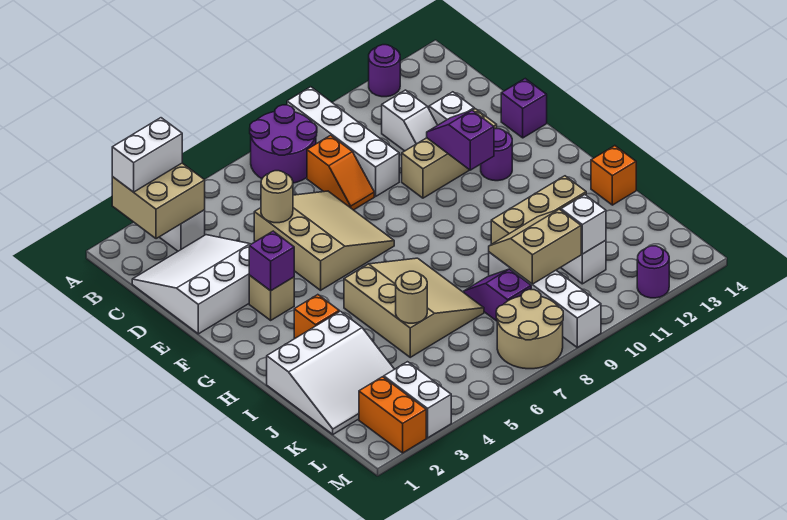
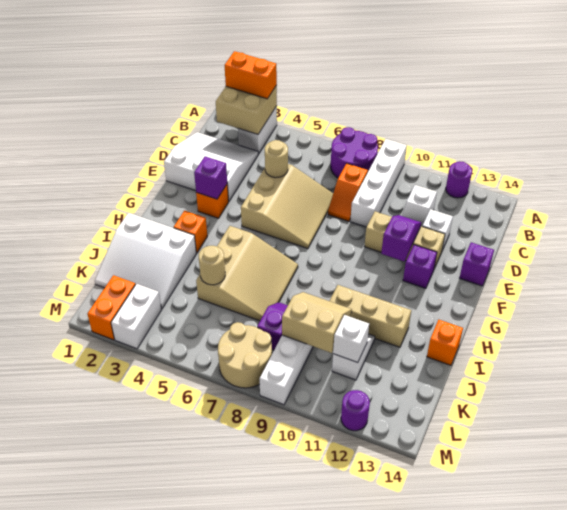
white 1x2 brick [112,118,182,192] -> orange 1x2 brick [225,51,277,99]
tan 1x1 brick [249,275,294,320] -> orange 1x1 brick [196,185,229,218]
purple 1x1 round brick [481,129,512,181] -> purple 1x1 brick [403,245,437,288]

